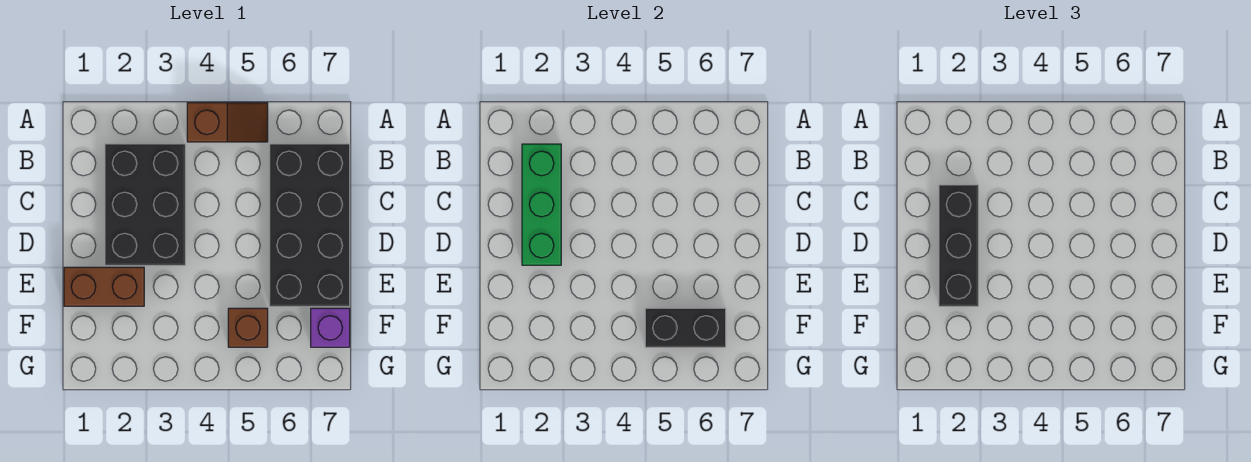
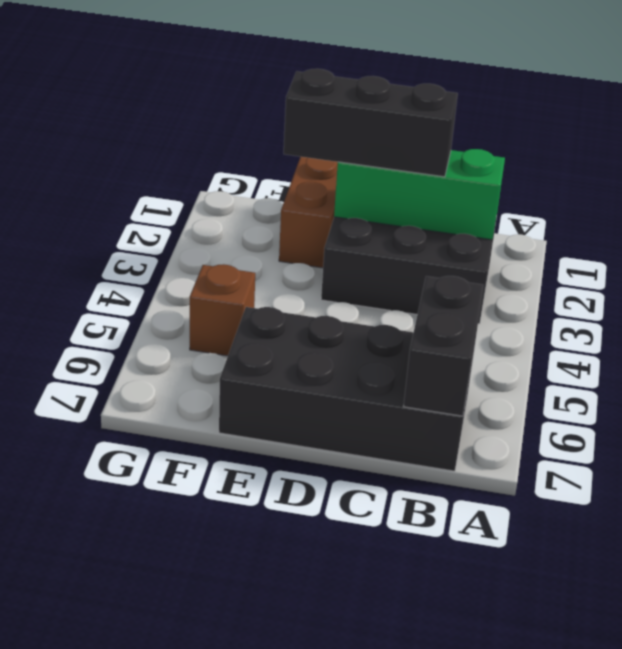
brown 1x2 slope [187,103,268,142] -> none
black 1x2 brick [645,308,726,347] -> black 1x2 brick moved to [403,276,483,416]
purple 1x1 brick [311,308,350,347] -> none

